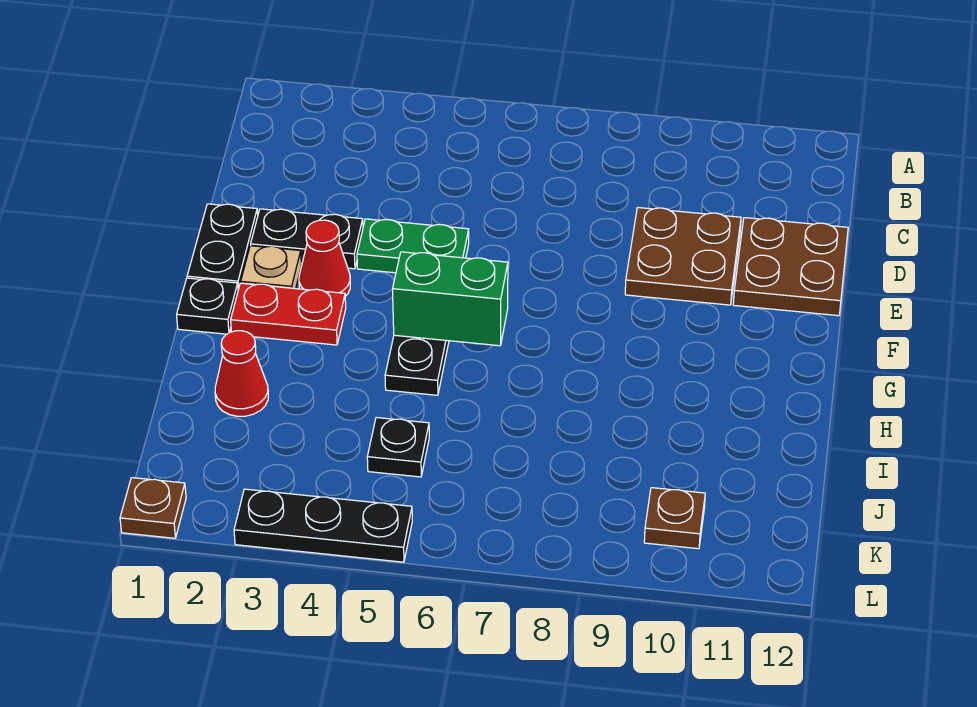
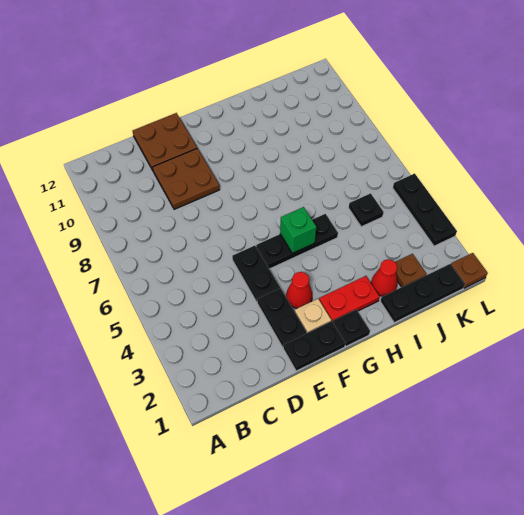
green 1x2 plate [357,219,469,273] -> black 1x2 plate [232,246,280,302]
red 1x2 plate [231,283,346,345] -> red 1x2 plate turned to [319,276,380,322]
green 1x2 brick [393,252,508,346] -> green 1x1 brick [280,207,316,253]
none -> black 1x3 plate [380,264,465,323]
brown 1x1 plate [644,488,705,549] -> brown 1x1 plate moved to [395,254,427,287]

